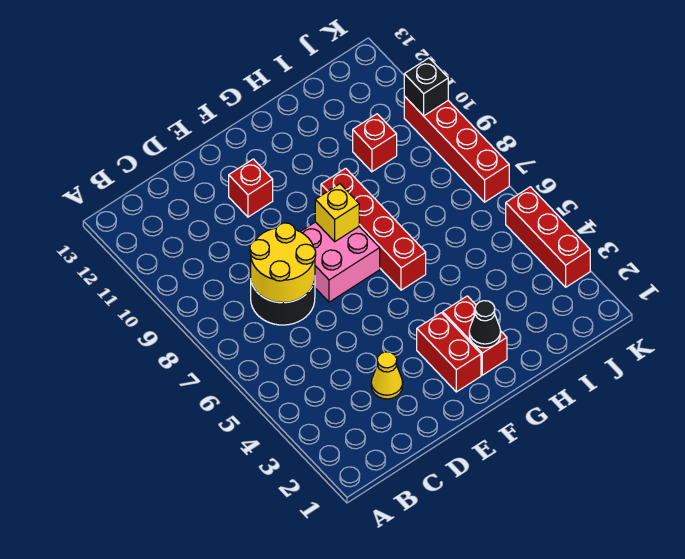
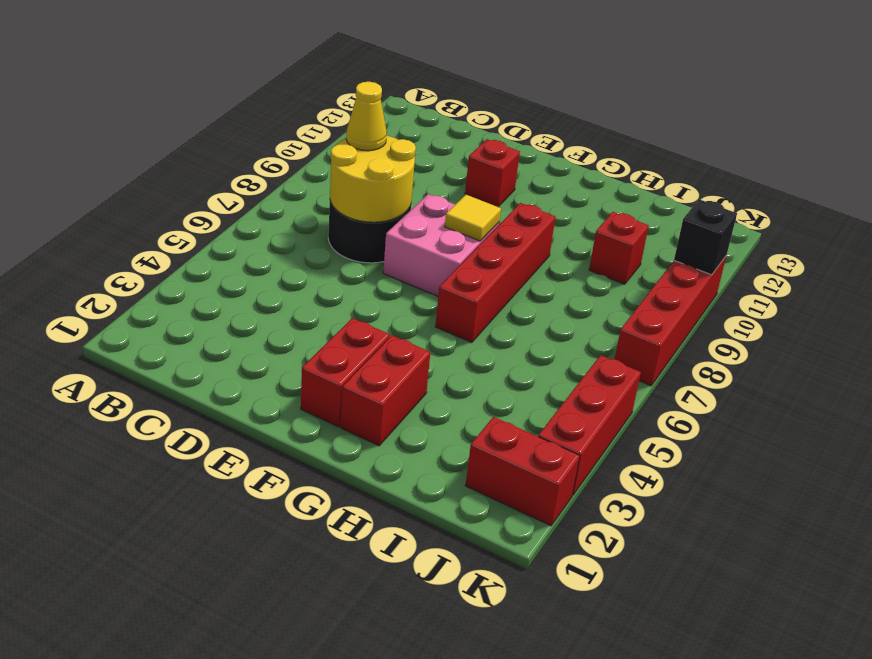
yellow 1x1 cone [371,352,403,399] -> yellow 1x1 cone moved to [346,82,387,151]
yellow 1x1 brick [315,184,359,242] -> yellow 1x1 tile [445,195,501,241]
black 1x1 cone [469,301,501,348] -> none
none -> red 1x2 brick [465,417,580,526]

